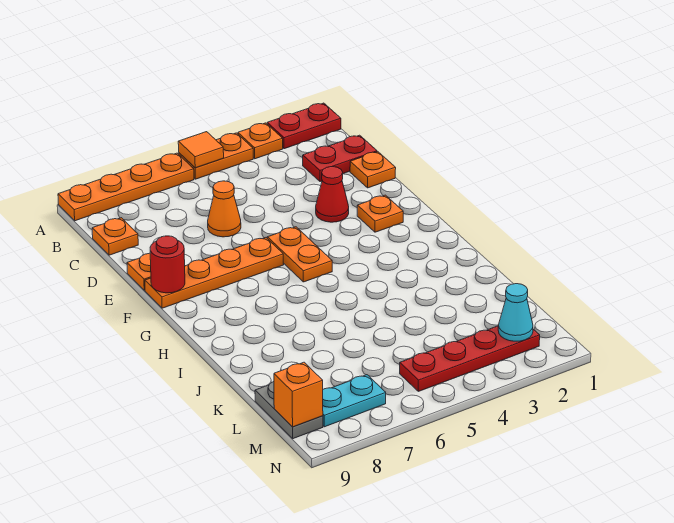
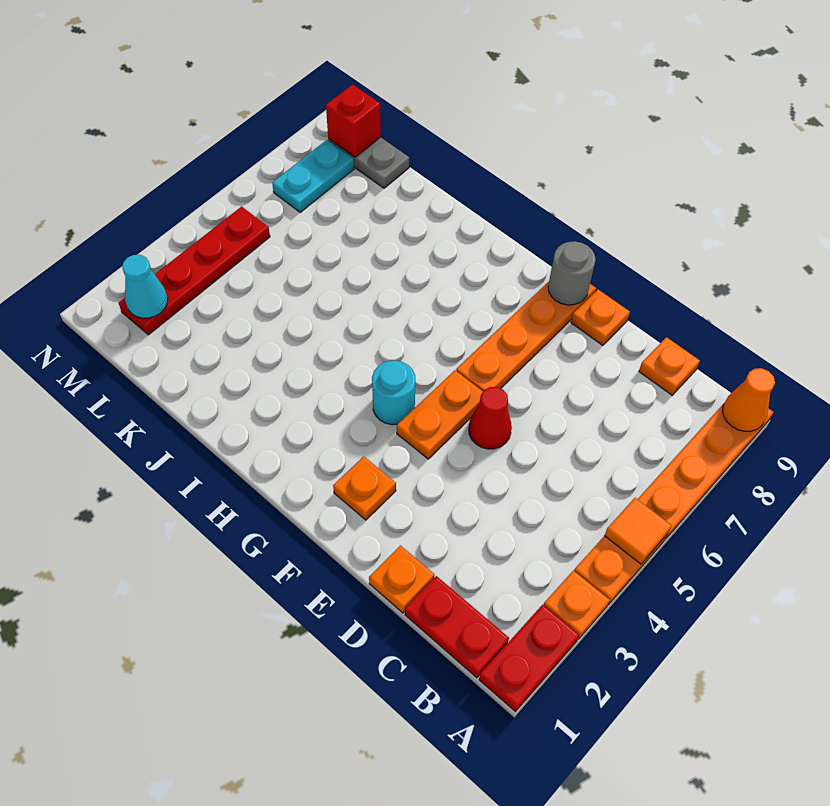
red 1x2 plate [303,135,377,182] -> red 1x2 plate turned to [405,576,509,678]
orange 1x1 cone [208,181,241,237] -> orange 1x1 cone moved to [723,368,775,431]
red 1x1 cone [316,167,349,222] -> red 1x1 cone moved to [469,387,512,449]
orange 1x2 plate [267,227,332,282] -> orange 1x2 plate turned to [397,370,483,459]
red 1x1 round brick [150,236,185,293] -> grey 1x1 round brick [548,241,596,305]
none -> cyan 1x1 round brick [372,361,415,425]
orange 1x1 brick [274,362,323,427] -> red 1x1 brick [326,85,381,157]

